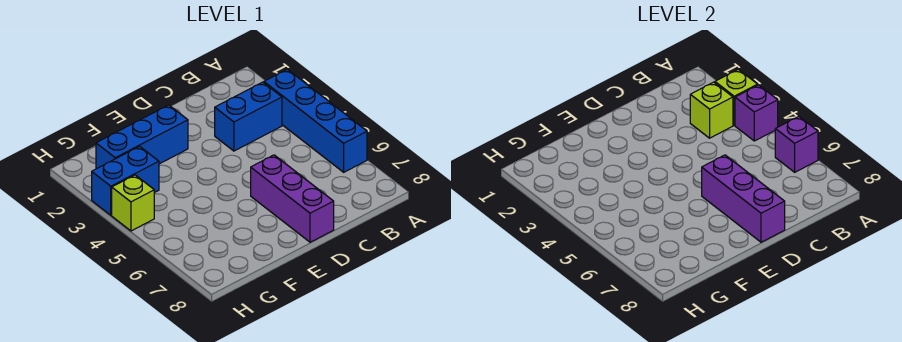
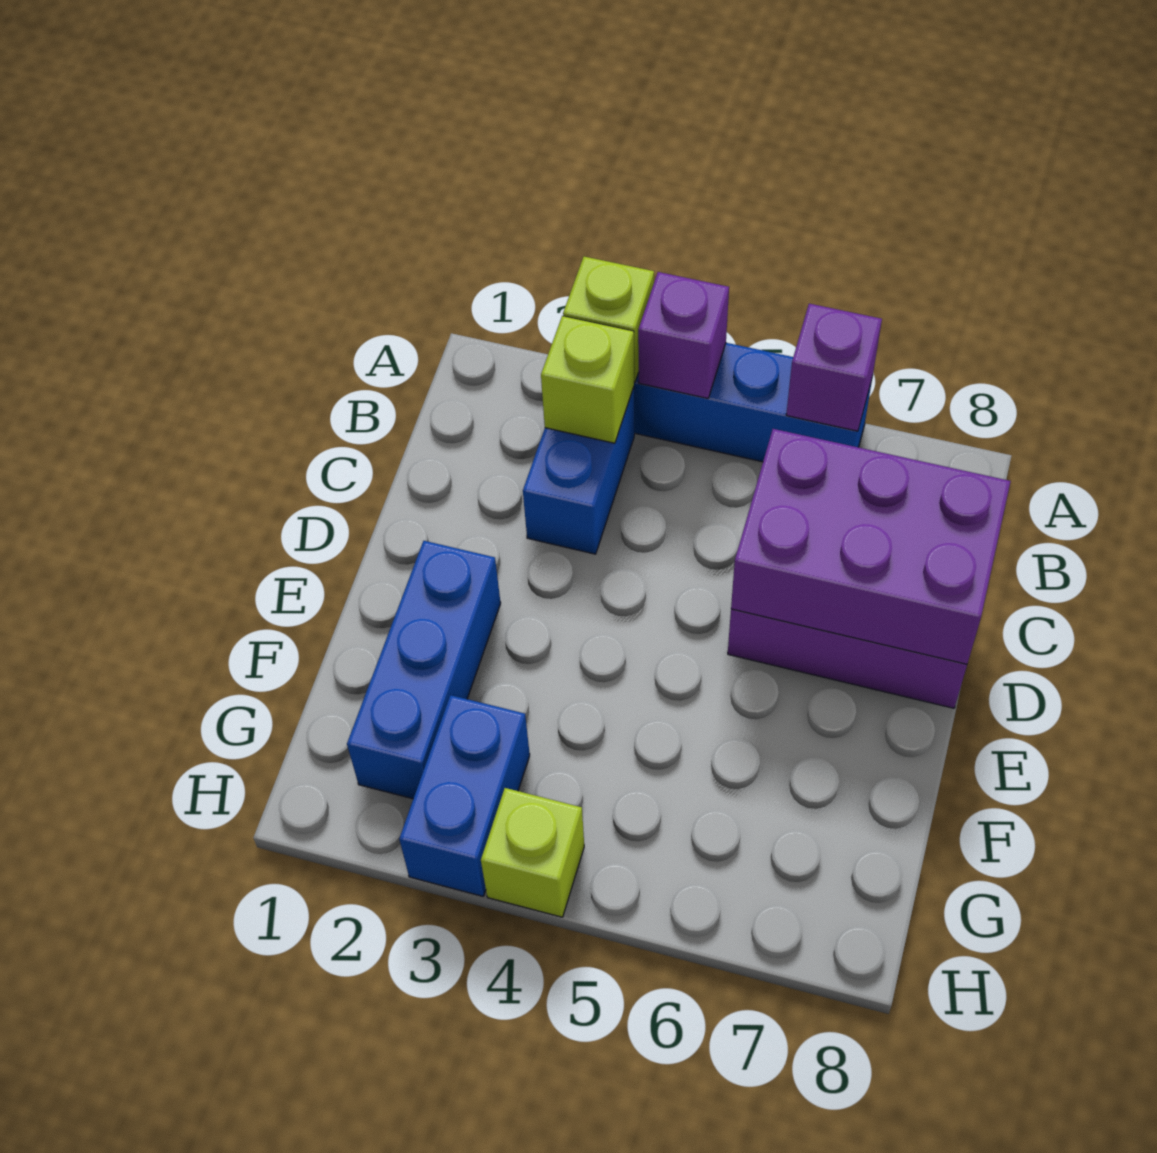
purple 1x3 brick [702,155,785,242] -> purple 2x3 brick [731,429,1011,664]

